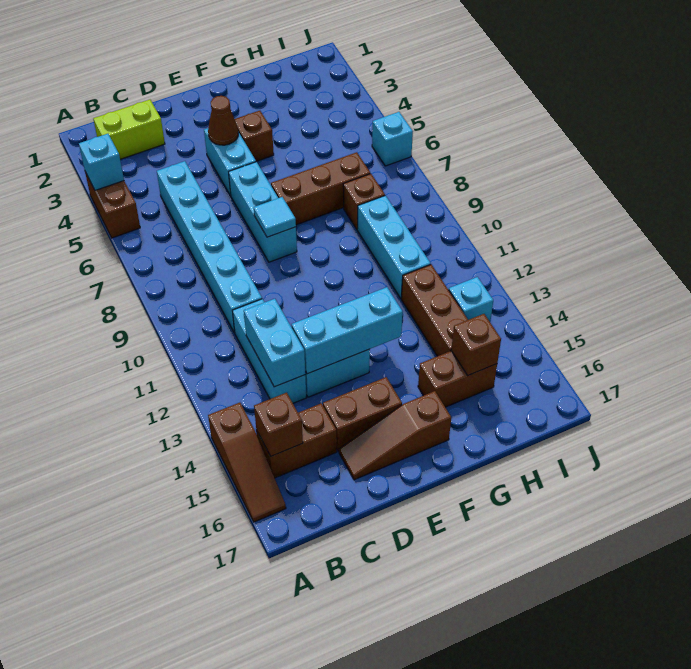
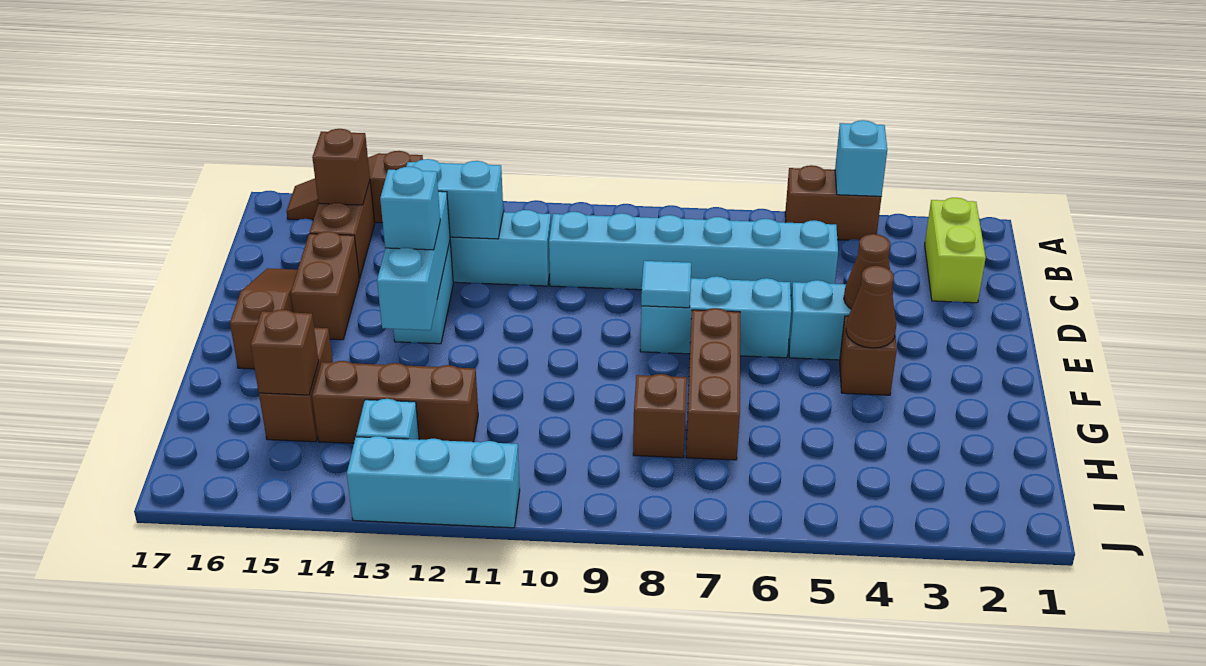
none -> brown 1x1 cone [846,266,896,348]
cyan 1x3 brick [357,196,431,298] -> cyan 1x3 brick moved to [347,436,520,528]
cyan 1x1 brick [372,112,413,166] -> cyan 1x1 brick moved to [380,167,440,250]

